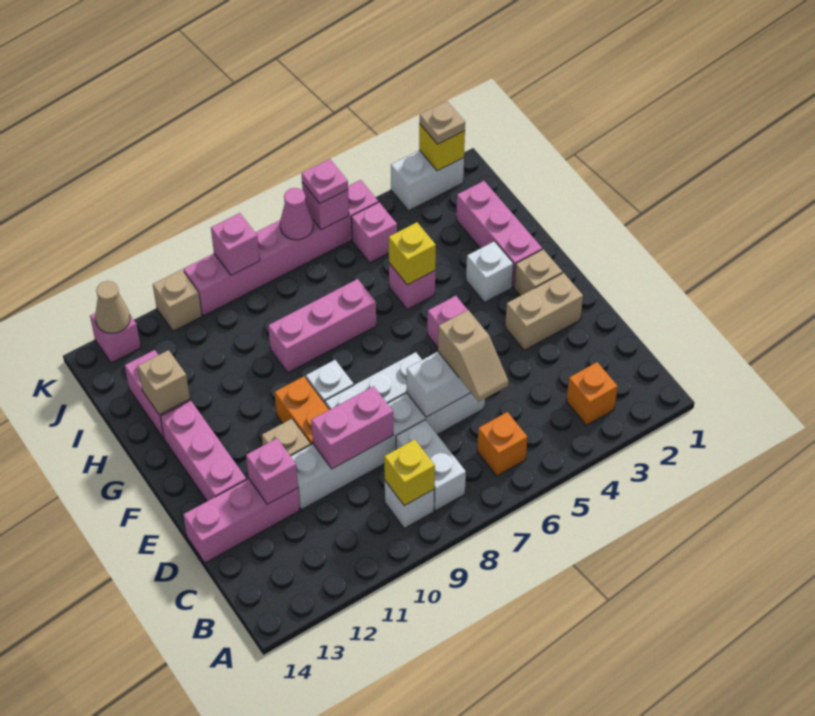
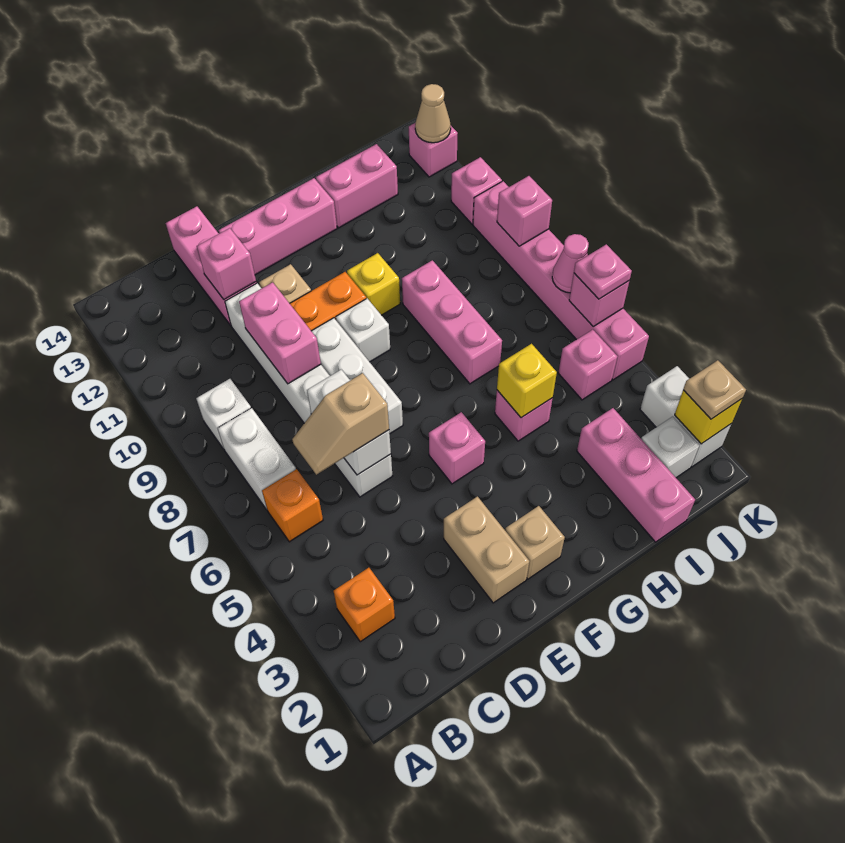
white 1x2 brick [396,420,466,511] -> white 1x2 brick turned to [217,408,296,510]
yellow 1x1 brick [384,439,435,506] -> yellow 1x1 brick moved to [347,253,400,315]
pink 1x3 brick [456,181,542,287] -> pink 1x3 brick turned to [577,408,695,542]
white 1x1 brick [466,241,513,302] -> white 1x1 brick moved to [641,417,699,478]
tan 1x1 brick [138,350,190,415] -> none
tan 1x1 brick [153,270,202,331] -> pink 1x1 brick [451,157,502,224]

